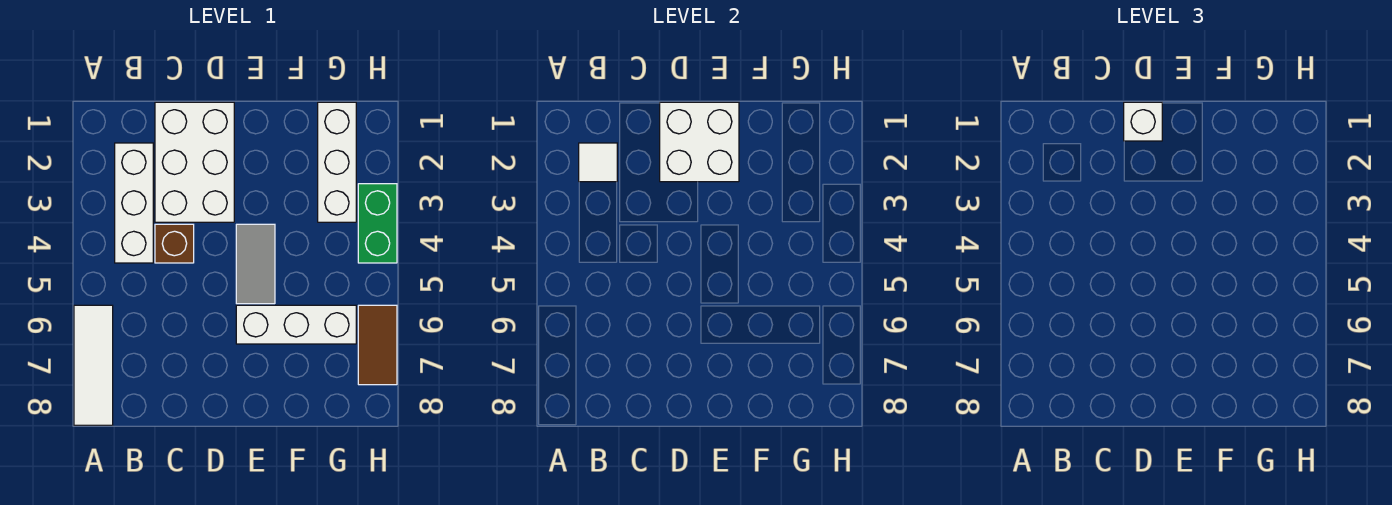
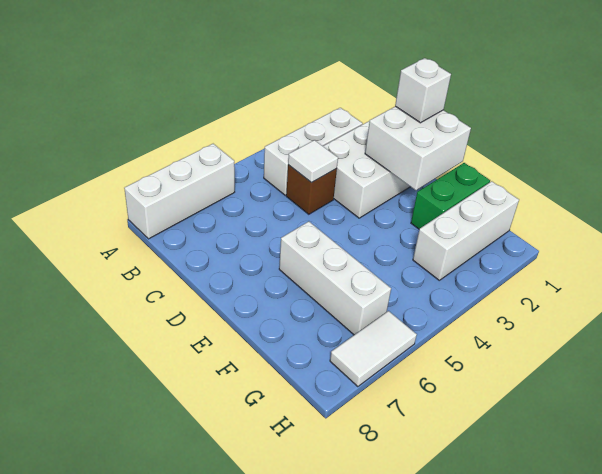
white 1x3 tile [74,305,113,425] -> white 1x3 brick [124,144,235,239]
white 1x1 tile [579,143,617,182] -> white 1x1 tile moved to [288,140,338,182]
grey 1x2 tile [236,224,275,304] -> none
green 1x2 brick [358,184,397,263] -> green 1x2 brick moved to [411,163,490,229]
brown 1x2 tile [358,305,397,385] -> white 1x2 tile [330,311,417,387]

